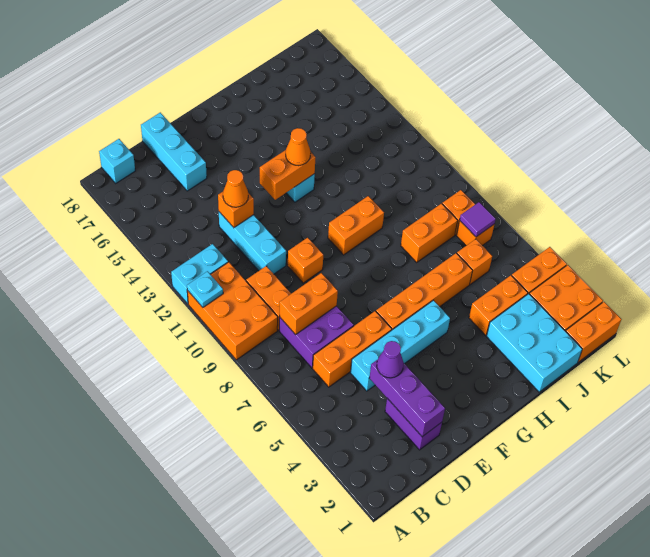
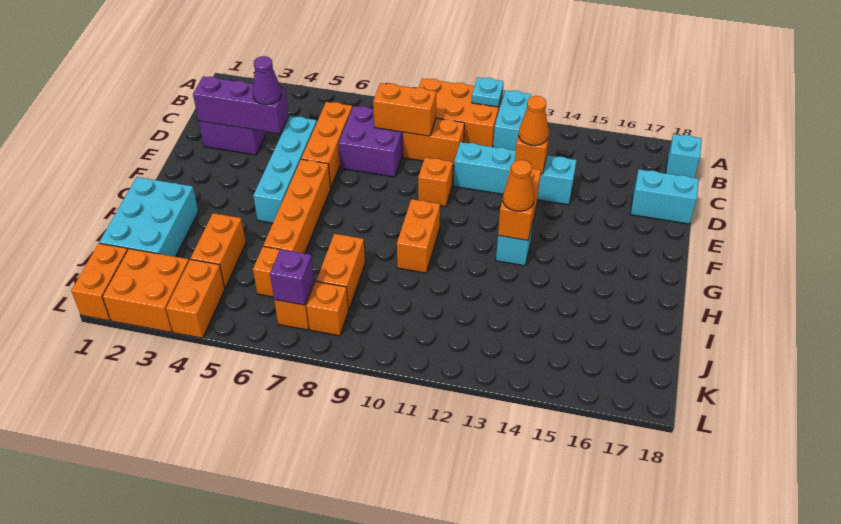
orange 1x2 brick [280,273,338,335] -> orange 1x2 brick turned to [373,83,436,136]
cyan 1x3 brick [219,212,286,274] -> cyan 1x4 brick [454,142,576,205]
cyan 1x3 brick [141,113,207,191] -> cyan 1x2 brick [631,169,698,224]
cyan 2x3 brick [486,294,582,392] -> cyan 2x3 brick turned to [99,177,198,257]
purple 1x1 tile [460,202,496,237] -> purple 1x1 brick [270,249,314,305]

